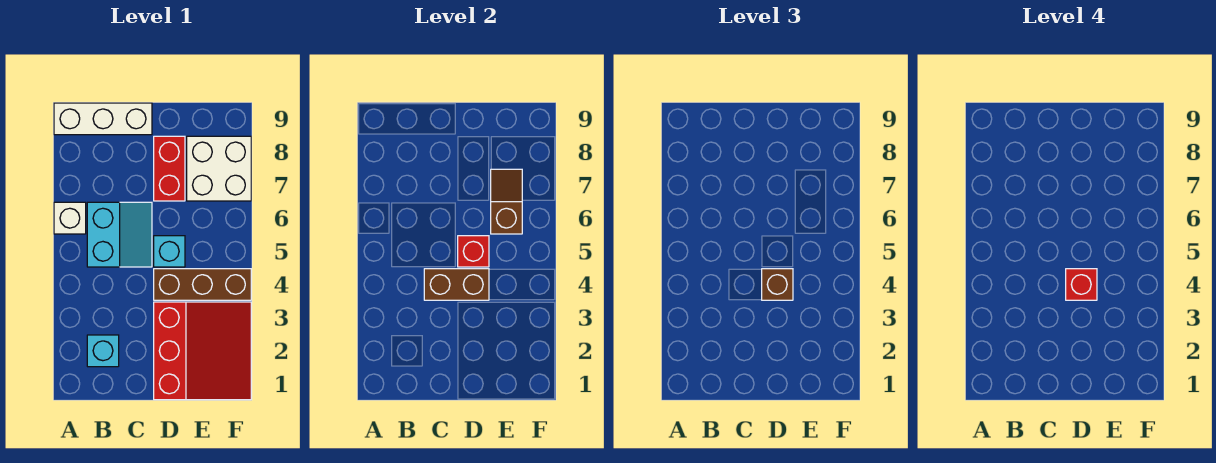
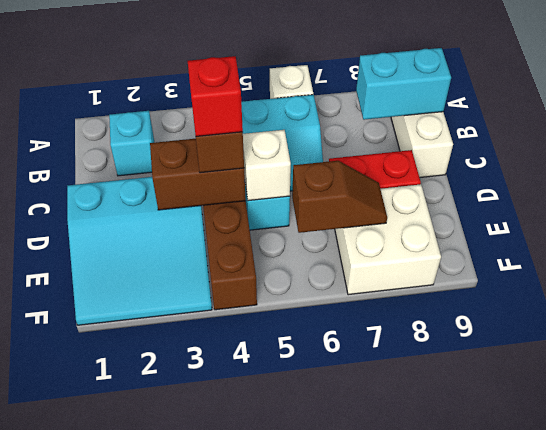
none -> cyan 1x2 brick [356,48,451,120]
brown 1x2 brick [424,269,489,300] -> brown 1x2 brick turned to [150,139,246,210]
red 3x3 slope [154,302,251,400] -> cyan 3x3 slope [67,177,212,325]
red 1x1 brick [458,236,489,267] -> white 1x1 brick [243,130,291,201]

